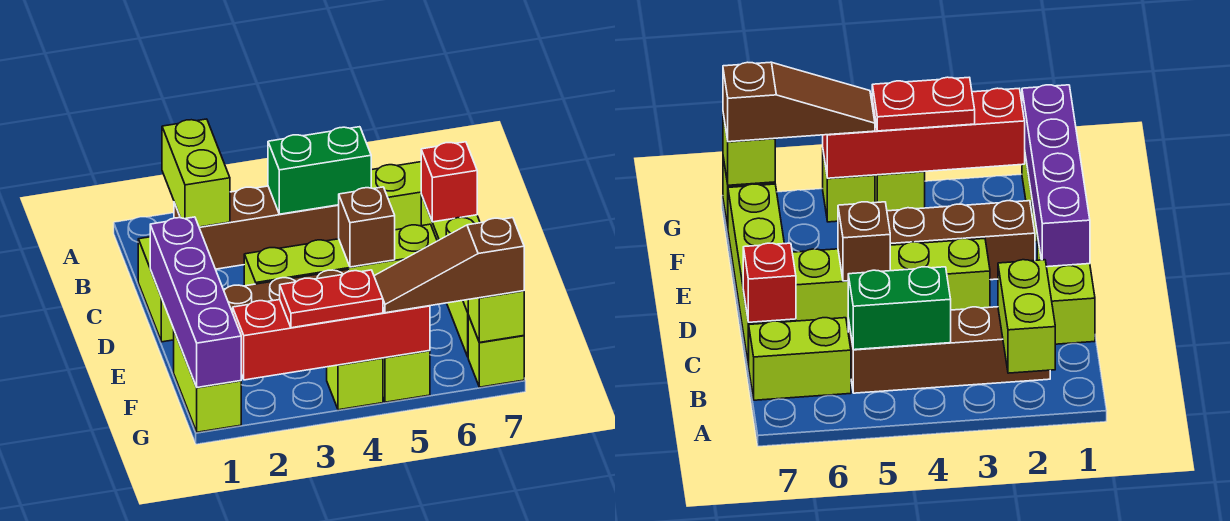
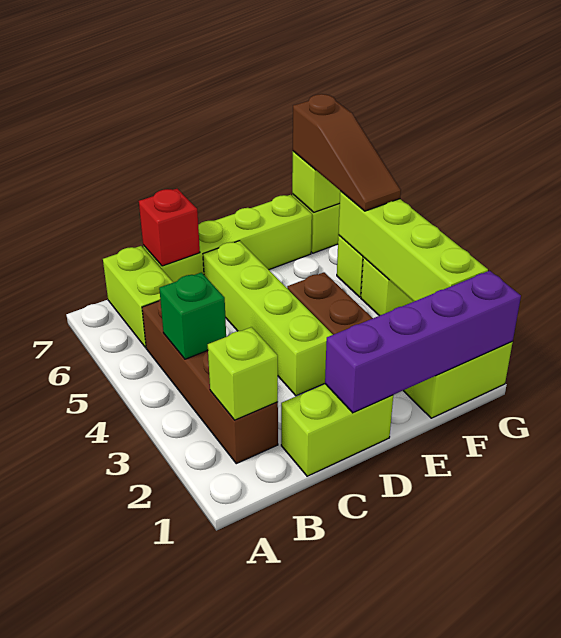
lime 1x2 brick [162,119,230,227] -> lime 1x1 brick [208,327,278,420]
green 1x2 brick [268,127,371,214] -> green 1x1 brick [159,272,226,359]
brown 1x1 brick [339,187,395,267] -> none
red 1x4 brick [233,300,430,380] -> lime 1x4 brick [338,191,488,302]
red 1x2 plate [280,270,383,328] -> none

